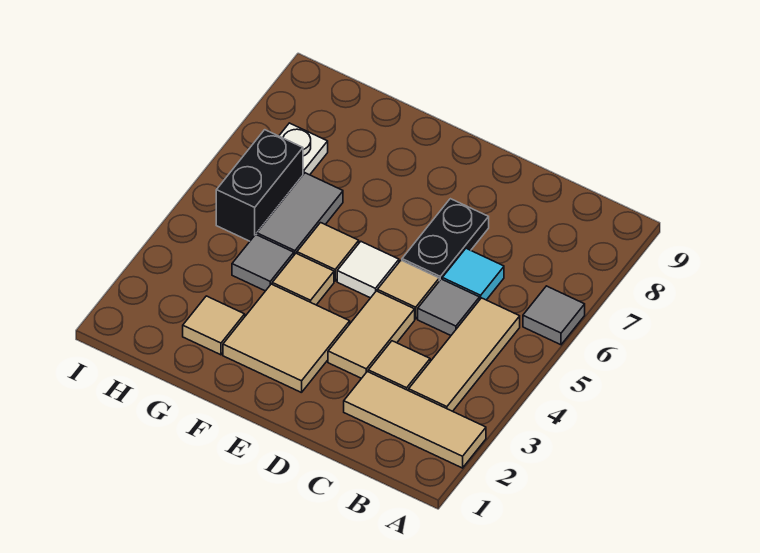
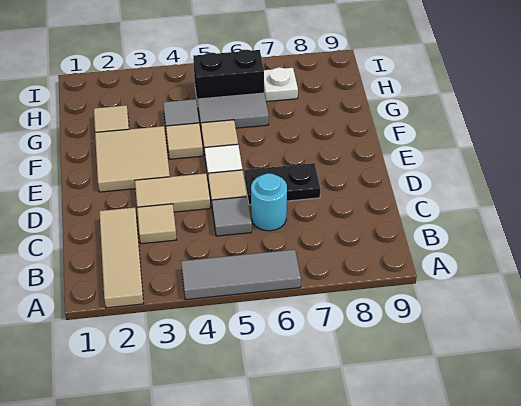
grey 1x1 tile [523,286,585,345] -> grey 1x3 tile [181,250,301,300]
tan 1x3 tile [409,298,520,411] -> none
cyan 1x1 tile [442,248,504,300] -> cyan 1x1 round brick [251,173,287,231]

